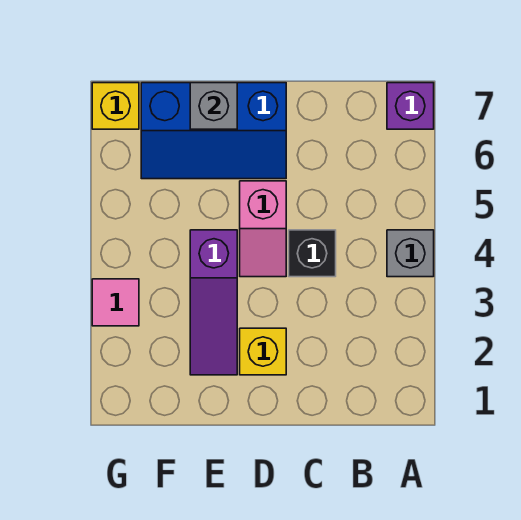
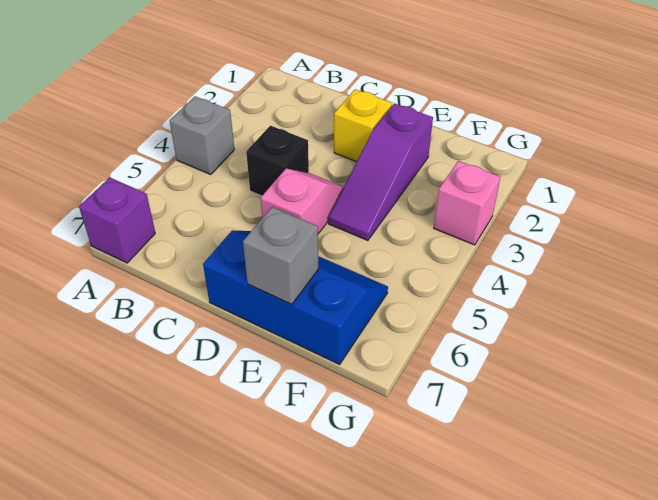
purple 1x3 slope [190,230,237,375] -> purple 1x3 slope turned to [329,103,433,241]
pink 1x1 tile [92,279,139,326] -> pink 1x1 brick [434,161,501,245]
yellow 1x1 brick [92,83,139,129] -> none

